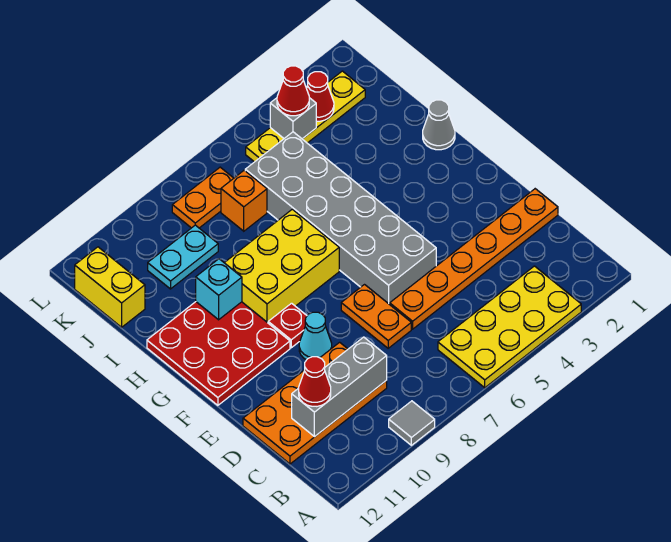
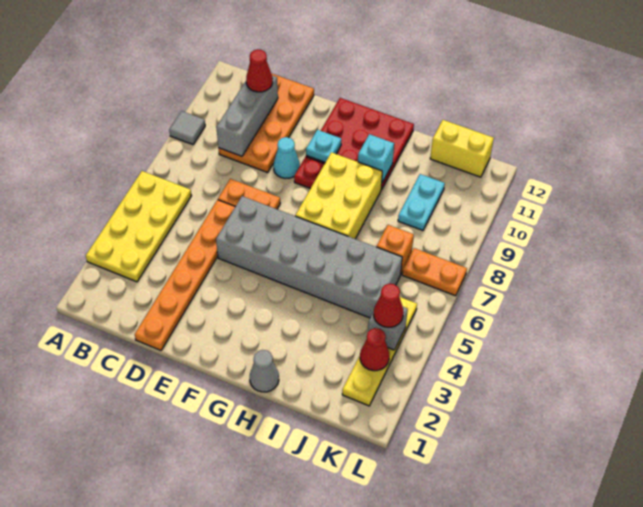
none -> cyan 1x1 plate [306,130,341,162]
orange 1x2 plate [172,167,234,228] -> orange 1x2 plate turned to [402,248,467,296]

